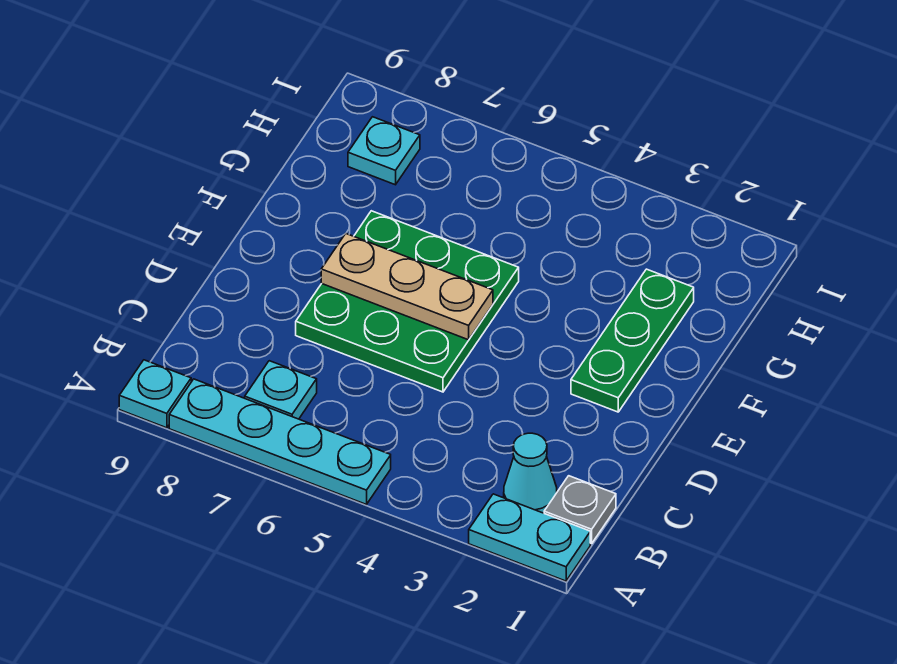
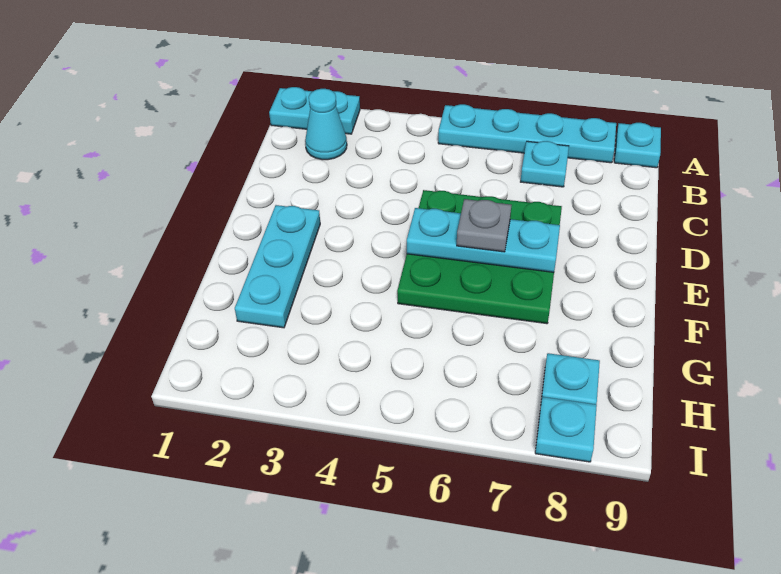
grey 1x1 plate [544,476,616,544] -> grey 1x1 plate moved to [457,199,512,252]
green 1x3 plate [571,269,694,412] -> cyan 1x3 plate [235,205,320,328]
tan 1x3 plate [321,234,493,340] -> cyan 1x3 plate [407,208,560,272]
none -> cyan 1x1 plate [535,397,597,462]

